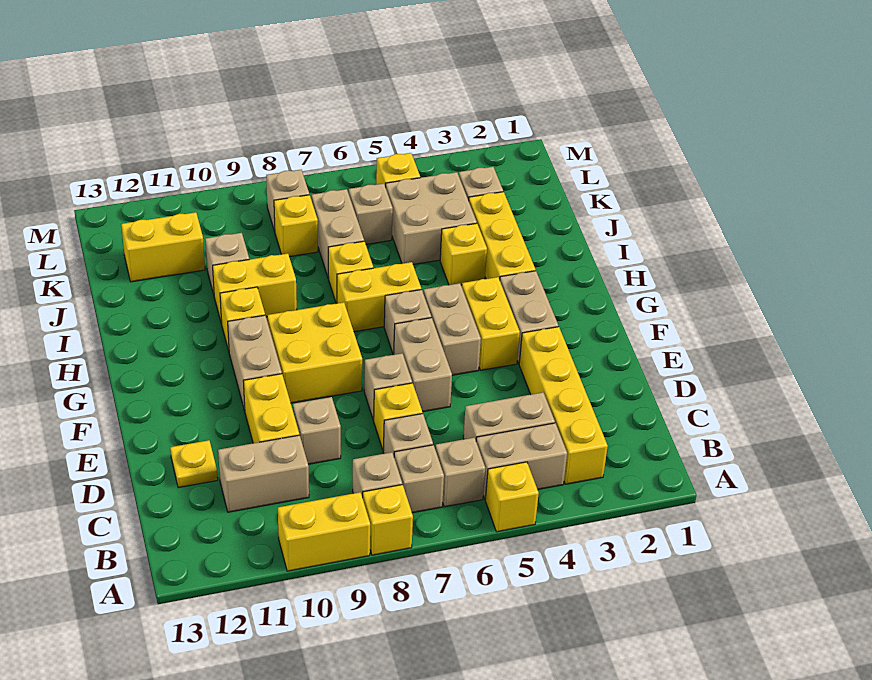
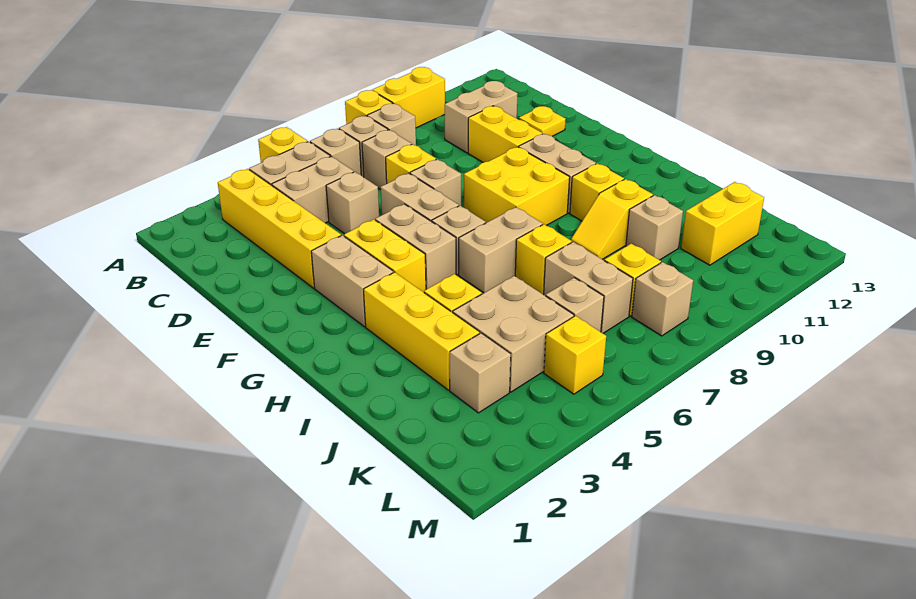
tan 1x1 brick [293,397,341,464] -> tan 1x1 brick moved to [326,172,379,234]
yellow 1x2 brick [337,262,421,332] -> tan 1x2 brick [459,207,543,293]
yellow 1x2 brick [213,253,297,324] -> yellow 1x2 slope [571,179,653,259]

